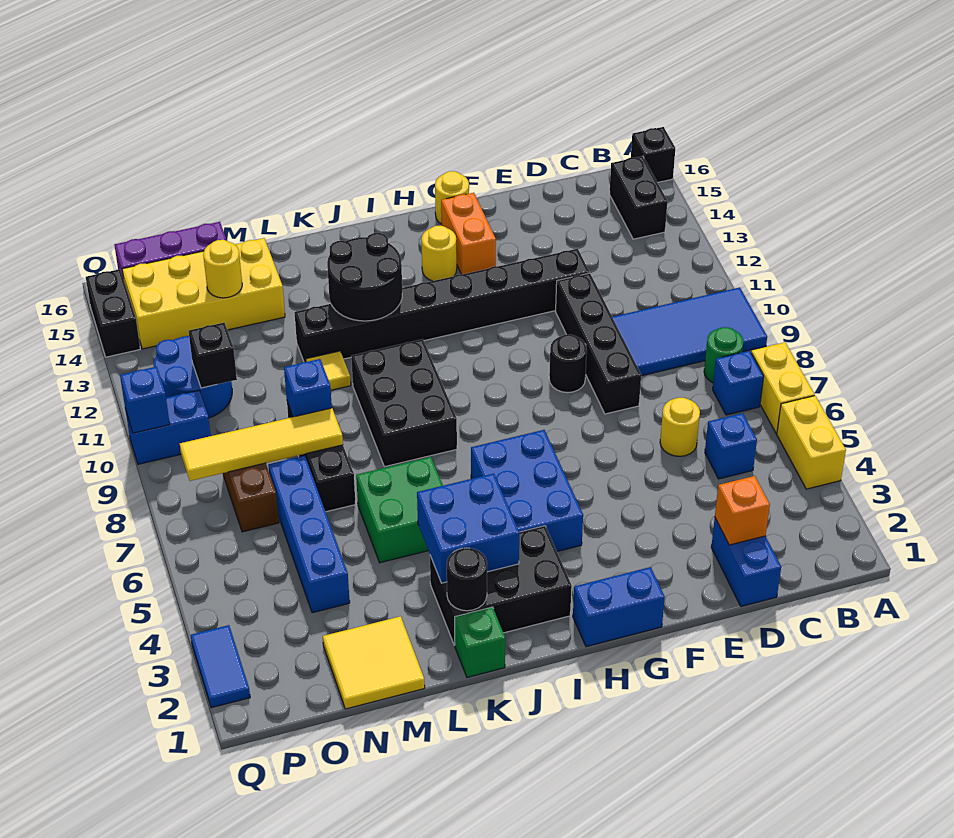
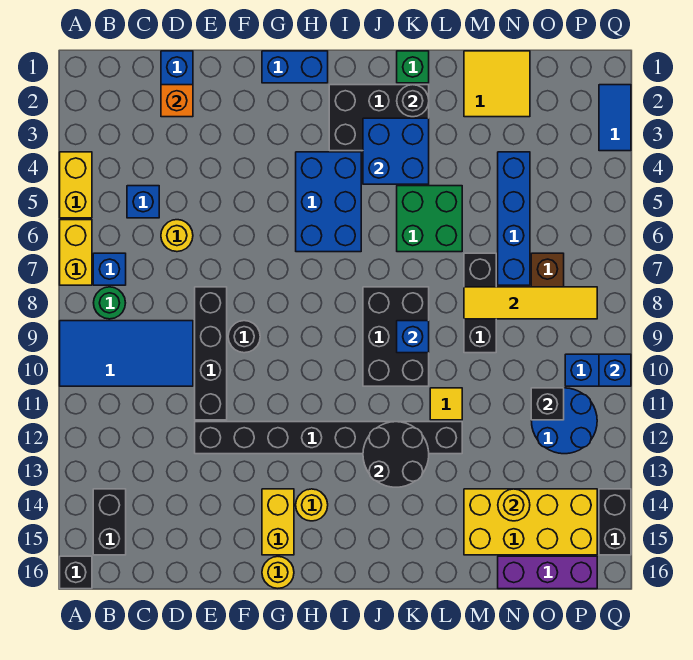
orange 1x2 brick [441,193,496,274] -> yellow 1x2 brick [262,489,294,555]
blue 1x1 brick [284,359,332,417] -> blue 1x1 brick moved to [397,321,429,353]

